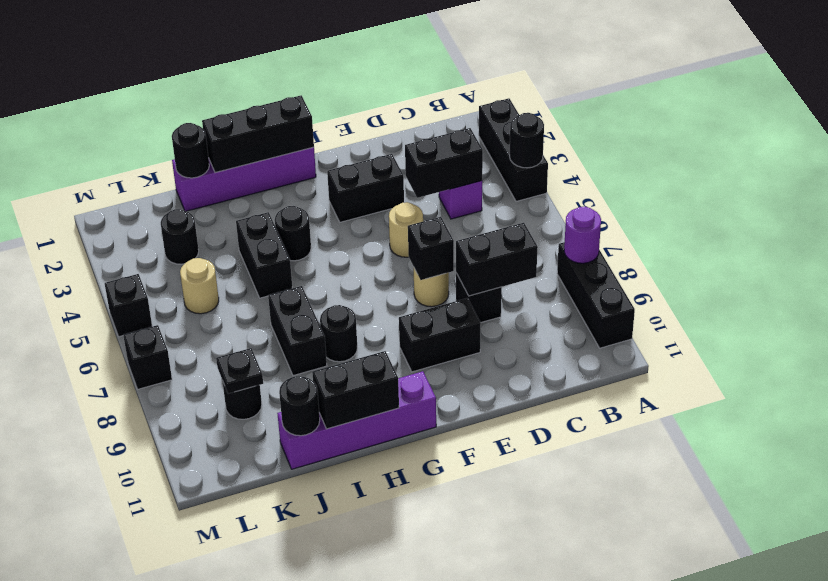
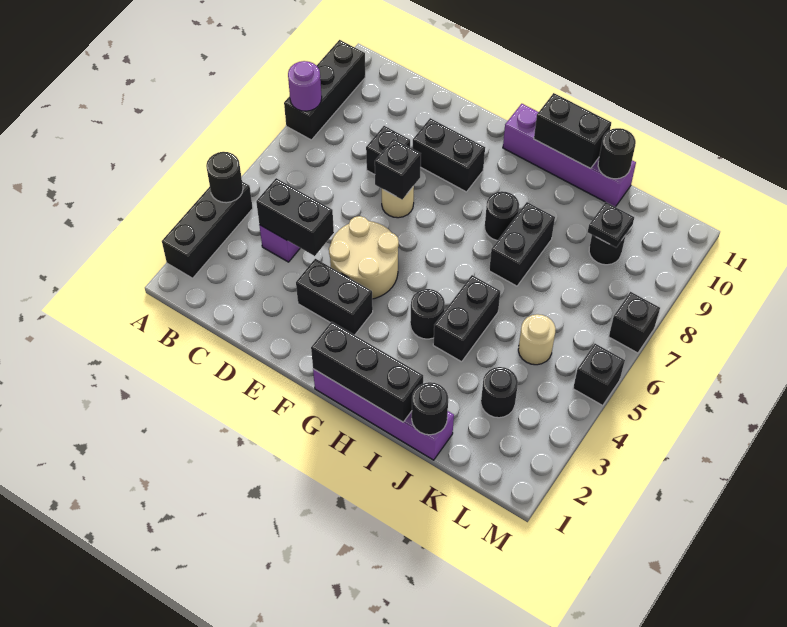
black 1x2 brick [456,223,538,296] -> none
tan 1x1 round brick [389,202,423,257] -> tan 2x2 round brick [329,216,399,299]

